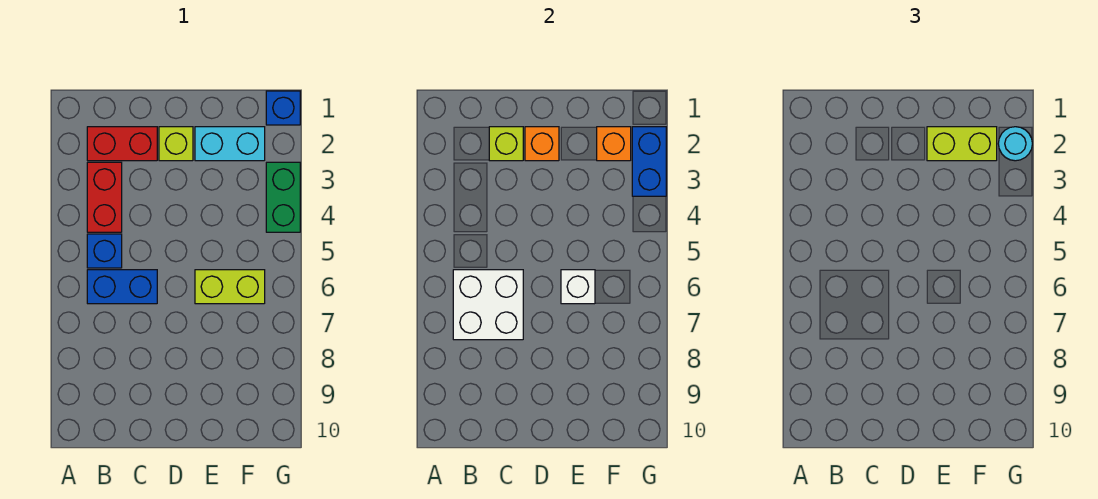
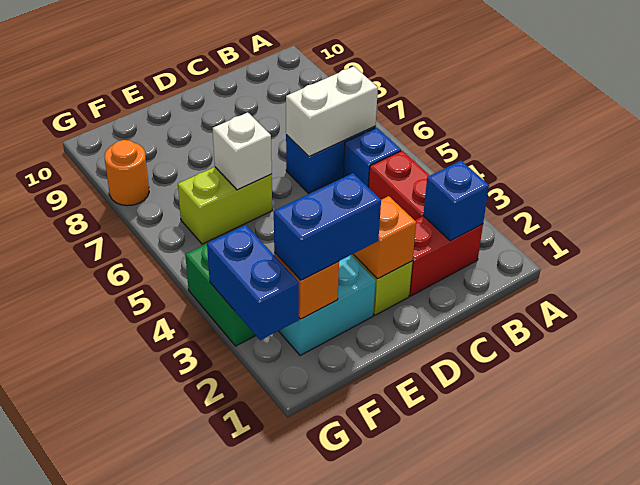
white 2x2 brick [453,270,523,340] -> white 1x2 brick [286,66,378,157]
lime 1x1 brick [489,127,523,161] -> none
lime 1x2 brick [927,127,997,161] -> blue 1x2 brick [274,173,381,280]
blue 1x1 brick [266,91,300,125] -> blue 1x1 brick moved to [423,161,489,241]
cyan 1x1 round brick [998,127,1032,161] -> none
none -> orange 1x1 round brick [105,140,149,206]

